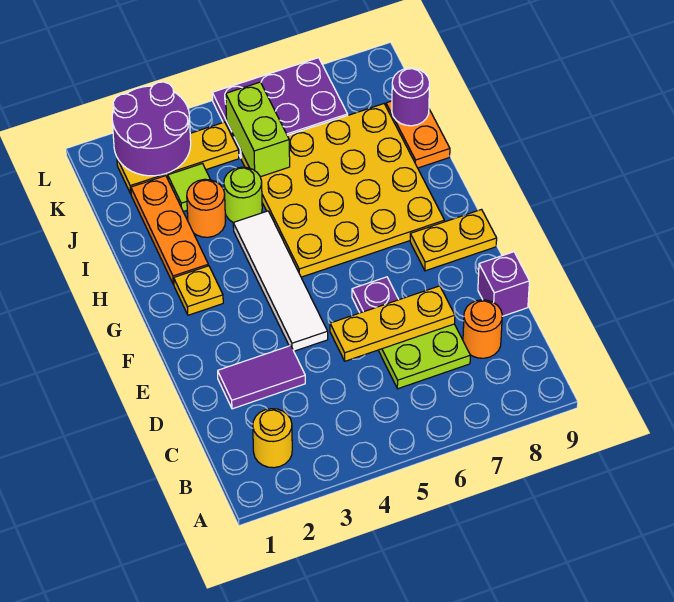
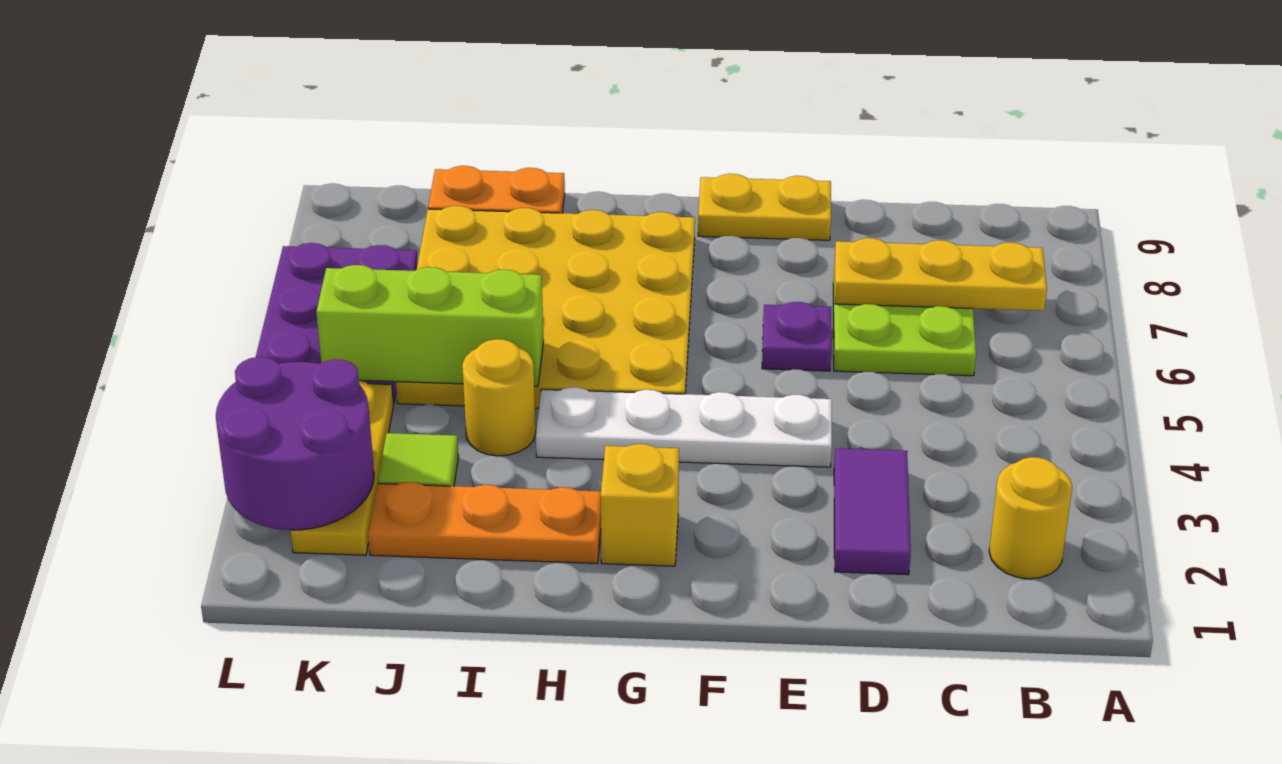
orange 1x1 round brick [463,300,502,358] -> none
yellow 1x3 plate [330,286,455,361] -> yellow 1x3 plate turned to [835,238,1047,311]
purple 1x1 brick [478,252,529,316] -> none
white 1x4 tile [233,211,328,351] -> white 1x4 plate [536,387,832,467]
yellow 1x2 plate [410,210,497,271] -> yellow 1x2 plate turned to [698,174,831,240]
yellow 1x1 plate [174,266,223,315] -> yellow 1x1 brick [601,444,679,566]
orange 1x1 round brick [187,179,226,237] -> none
lime 1x1 round brick [224,167,262,223] -> yellow 1x1 round brick [462,339,536,456]
lime 1x2 brick [226,82,290,177] -> lime 1x3 brick [316,265,544,386]
purple 1x1 round brick [392,68,430,126] -> none

